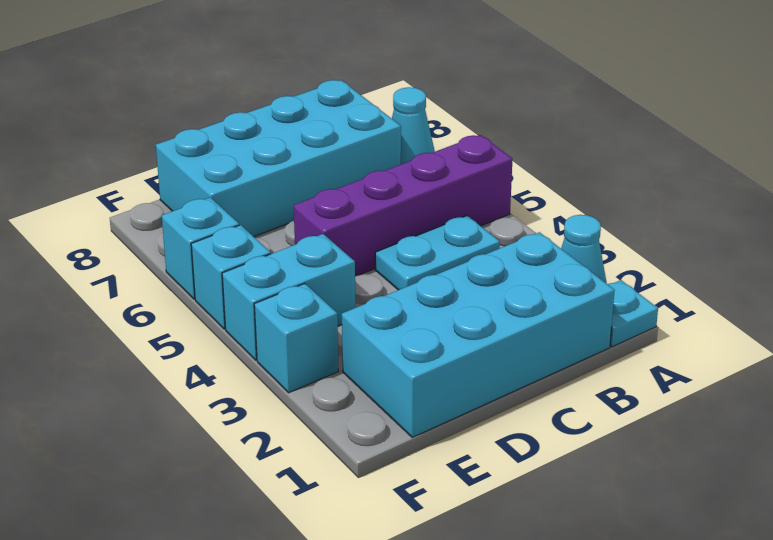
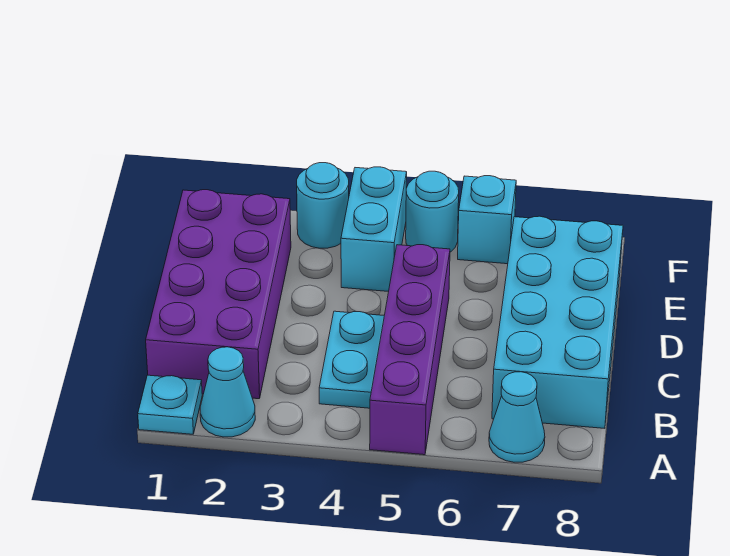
cyan 2x4 brick [342,232,615,437] -> purple 2x4 brick [146,190,291,399]
cyan 1x1 brick [254,284,338,393] -> cyan 1x1 round brick [297,163,349,248]
cyan 1x1 brick [191,225,271,329] -> cyan 1x1 round brick [406,171,459,252]

